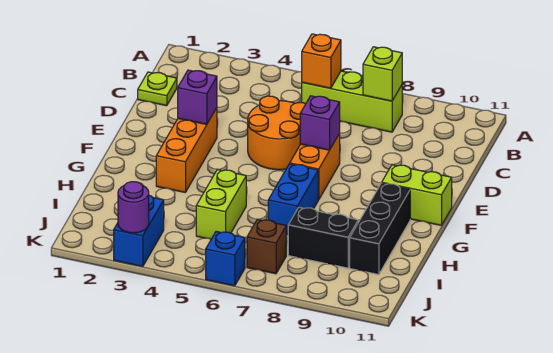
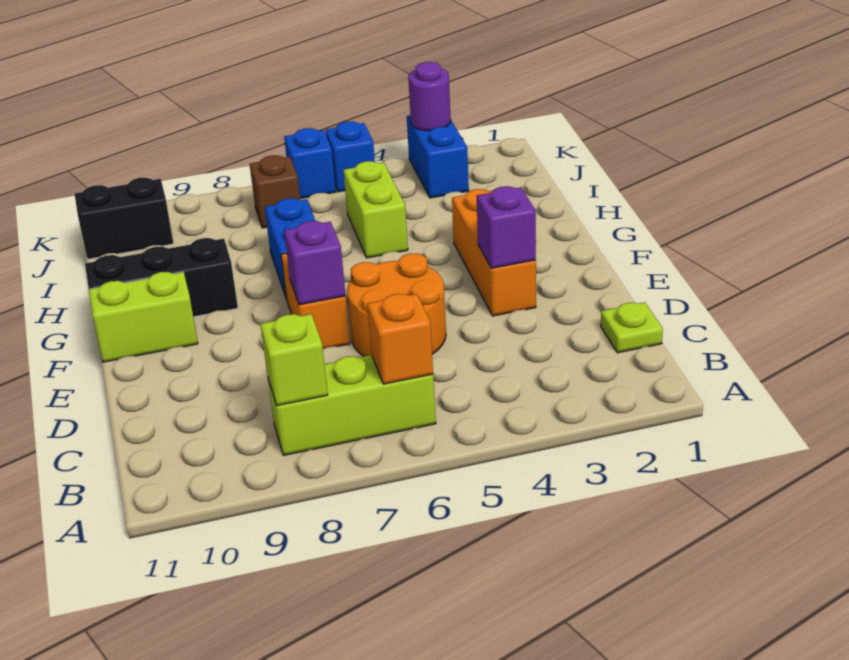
black 1x3 brick [350,183,410,275] -> black 1x3 brick turned to [85,238,238,317]
black 1x2 brick [288,207,358,268] -> black 1x2 brick moved to [75,178,174,259]
none -> blue 1x1 brick [325,121,375,192]

